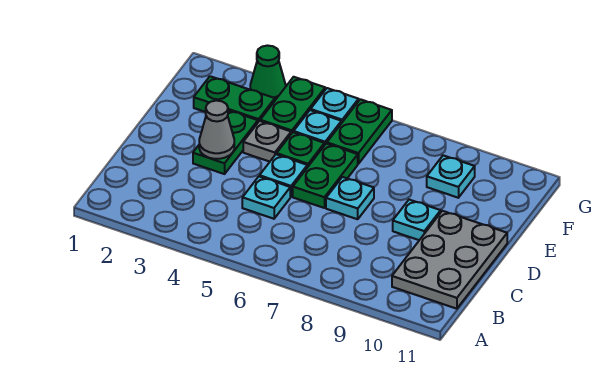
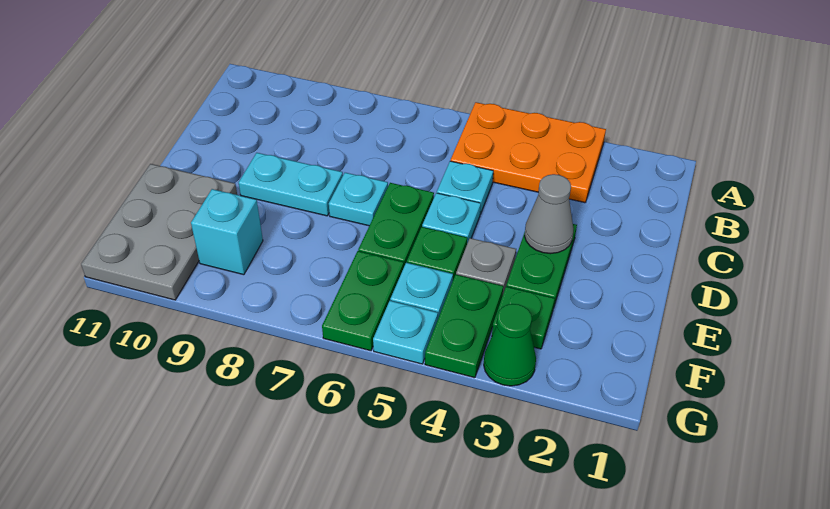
none -> orange 2x3 plate [451,102,606,203]
grey 2x3 plate [392,211,507,309] -> grey 2x3 plate moved to [81,164,237,300]
cyan 1x1 plate [393,200,441,240] -> cyan 1x2 plate [239,153,343,216]
green 1x2 plate [194,76,275,122] -> green 1x1 plate [492,287,555,349]
cyan 1x1 plate [427,155,475,198] -> cyan 1x1 brick [191,189,263,275]

